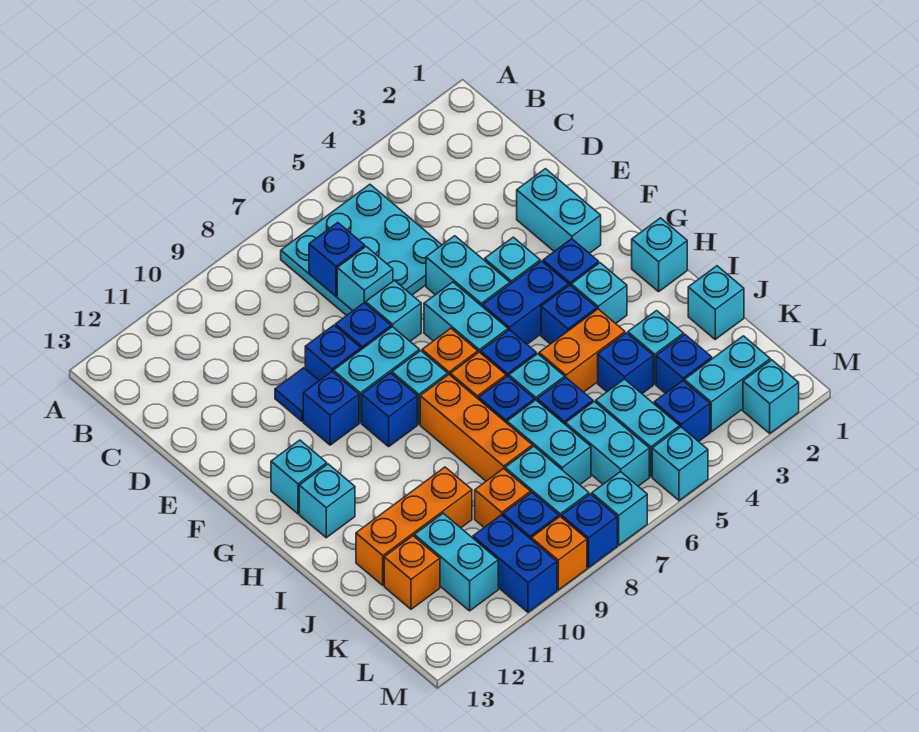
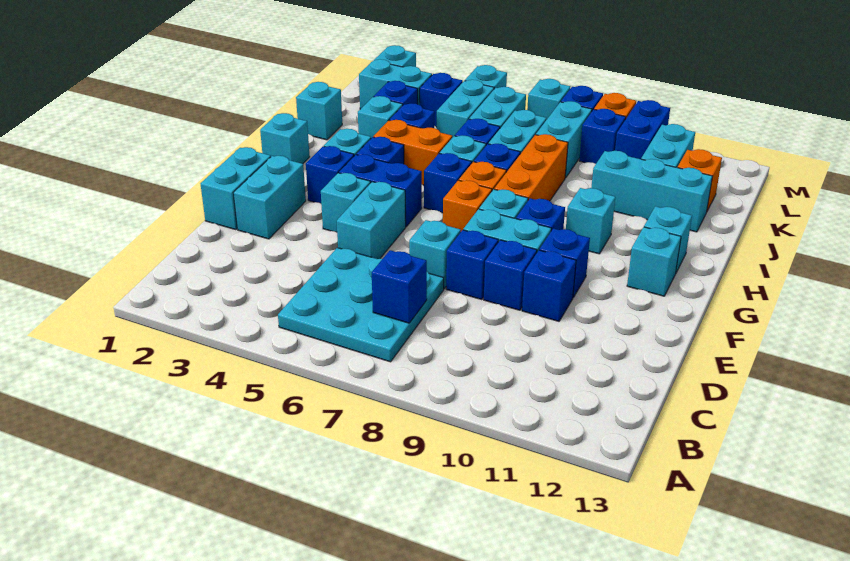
cyan 1x1 brick [337,247,393,311] -> cyan 1x1 brick moved to [566,188,615,254]
blue 1x1 tile [275,368,319,421] -> blue 1x1 brick [522,250,576,321]
cyan 1x2 brick [424,282,508,353] -> cyan 1x2 brick moved to [200,147,271,230]
orange 1x3 brick [356,467,472,585] -> cyan 1x3 brick [591,151,712,232]
orange 1x1 brick [475,468,531,527] -> none

